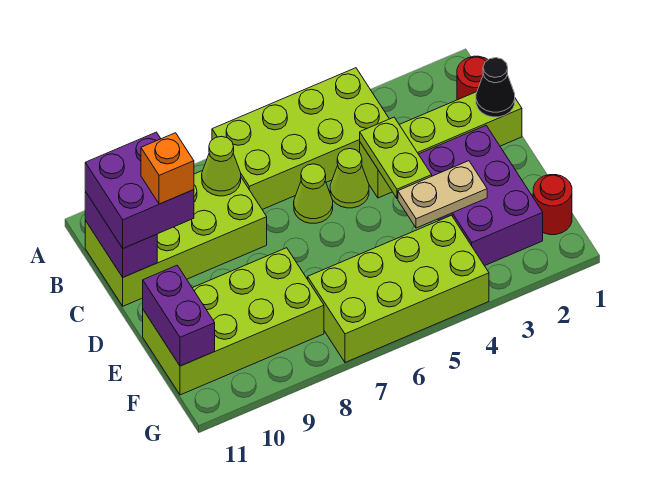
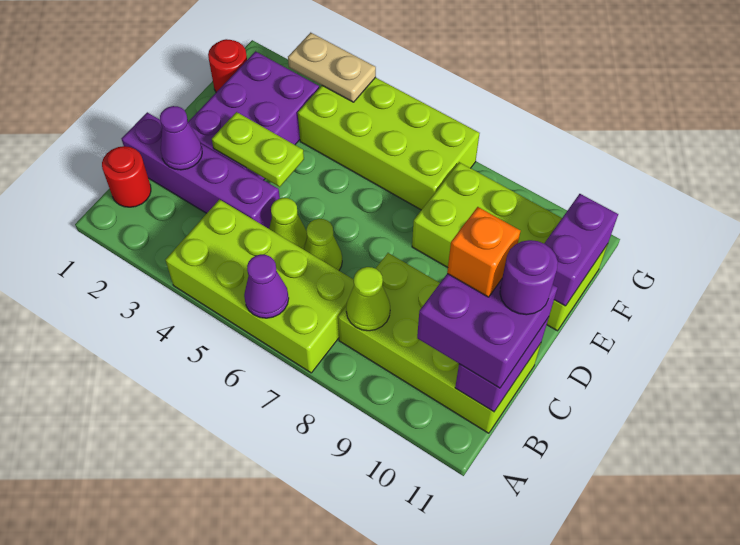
none -> purple 1x1 cone [244,255,289,318]
lime 1x4 brick [360,92,522,198] -> purple 1x4 brick [121,112,280,229]
black 1x1 cone [476,58,515,117] -> none
none -> purple 1x1 cone [160,106,202,170]
lime 1x2 plate [360,117,432,199] -> lime 1x2 plate turned to [212,112,304,187]
none -> purple 1x1 round brick [500,240,558,315]
tan 1x2 plate [398,161,487,228] -> tan 1x2 plate moved to [288,33,376,102]

